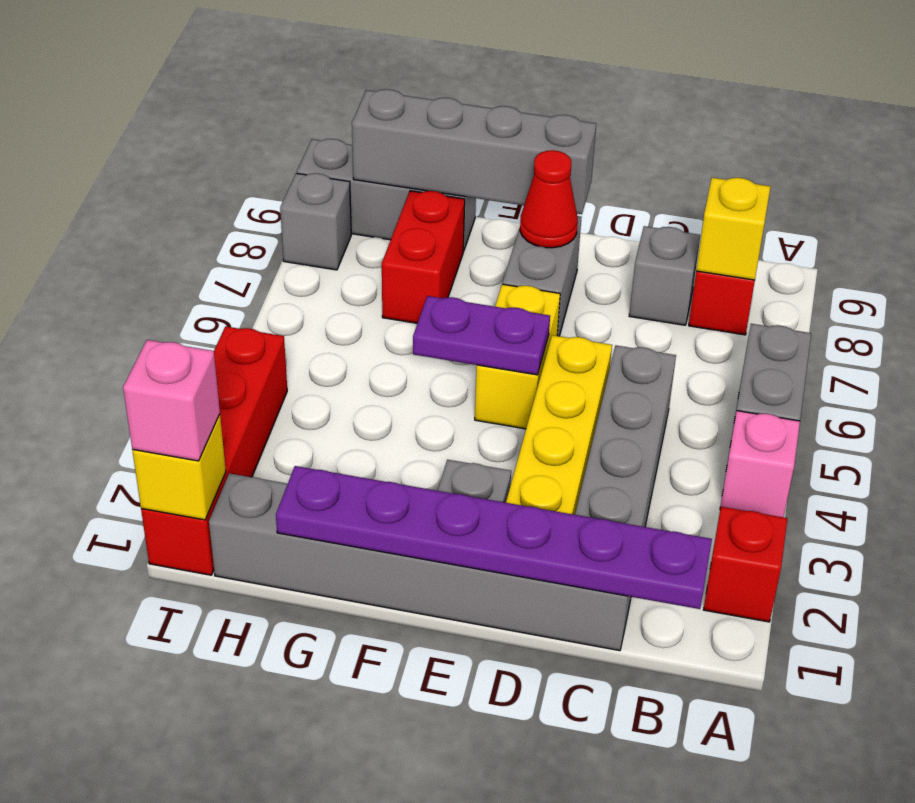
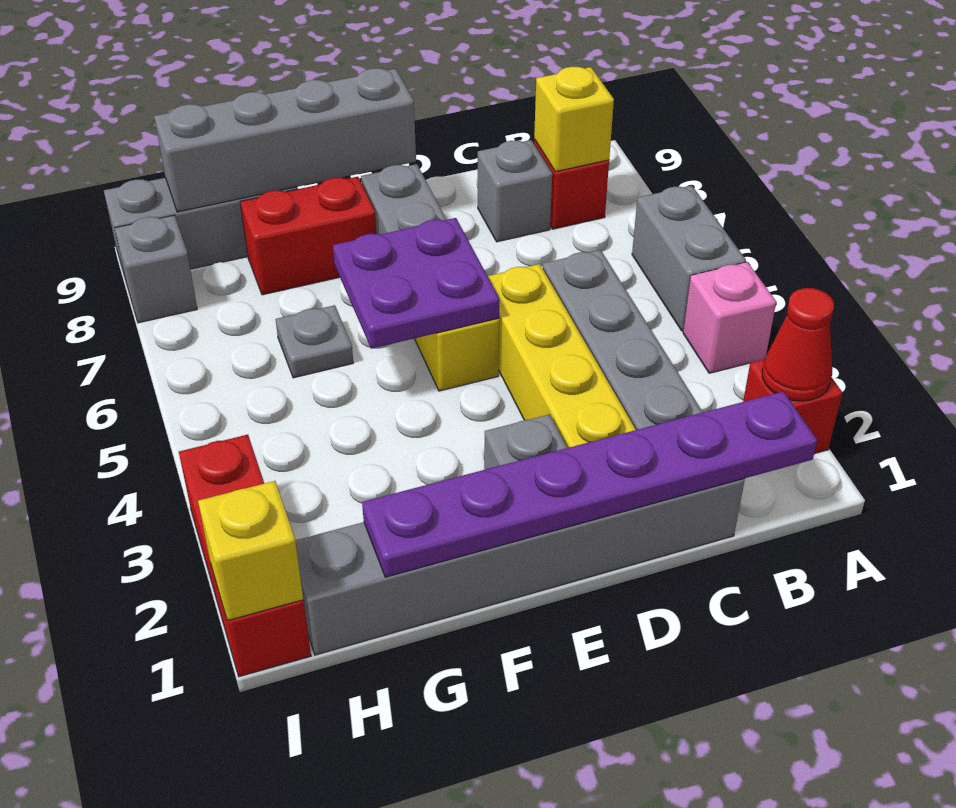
purple 1x2 plate [413,296,550,375] -> purple 2x2 plate [333,218,500,349]
red 1x1 cone [520,150,578,248] -> red 1x1 cone moved to [762,288,834,401]
none -> grey 1x1 plate [276,305,353,378]
red 1x2 brick [382,191,465,323] -> red 1x2 brick turned to [240,177,376,295]
red 1x4 brick [141,326,287,575] -> red 1x3 brick [179,435,311,677]
pink 1x1 brick [123,340,220,461] -> none

